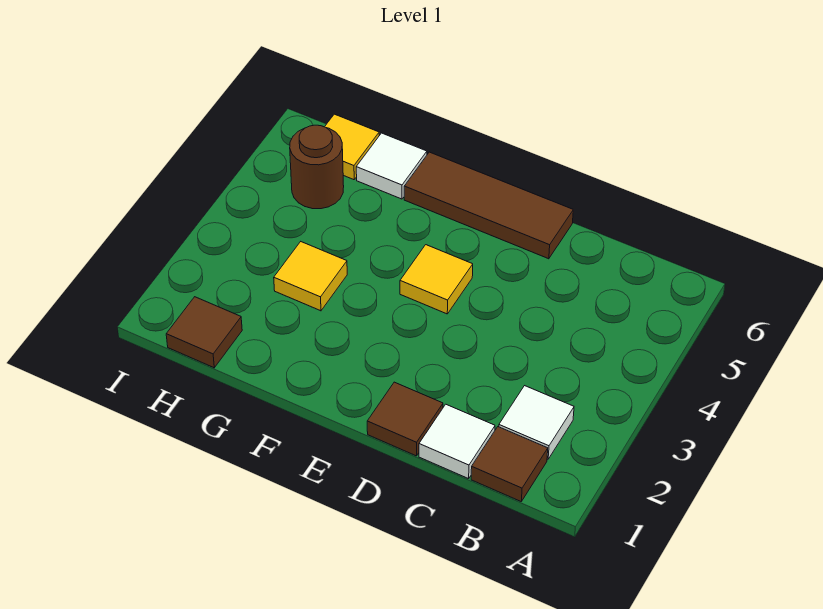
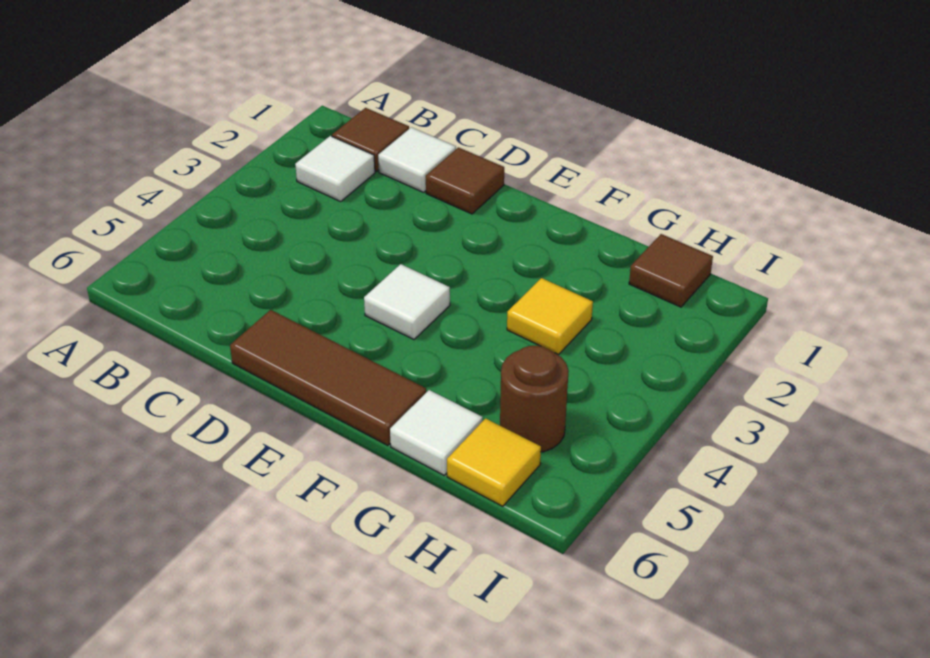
yellow 1x1 tile [400,245,473,314] -> white 1x1 tile [364,264,450,339]

